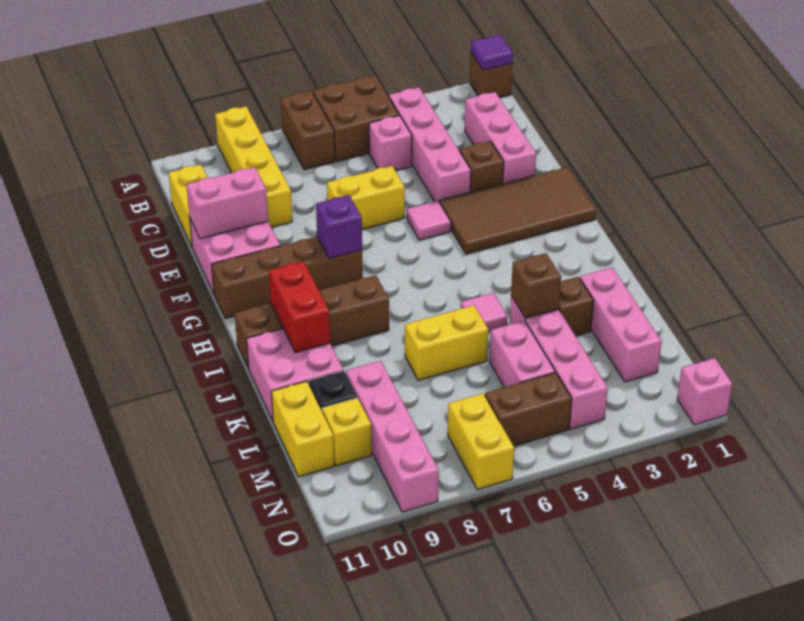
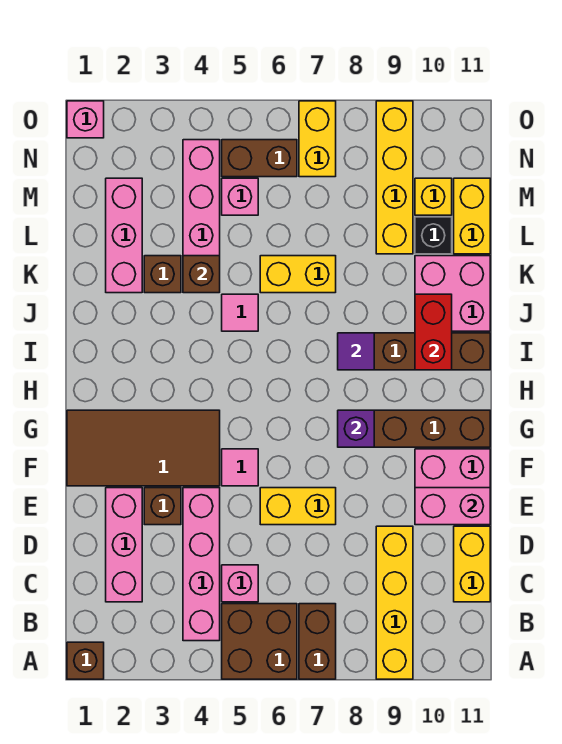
purple 1x1 tile [471,35,513,70] -> purple 1x1 tile moved to [338,333,374,370]
pink 1x2 brick [490,321,555,387] -> pink 1x1 brick [222,178,258,215]
pink 1x4 brick [346,361,439,512] -> yellow 1x4 brick [376,101,413,254]

